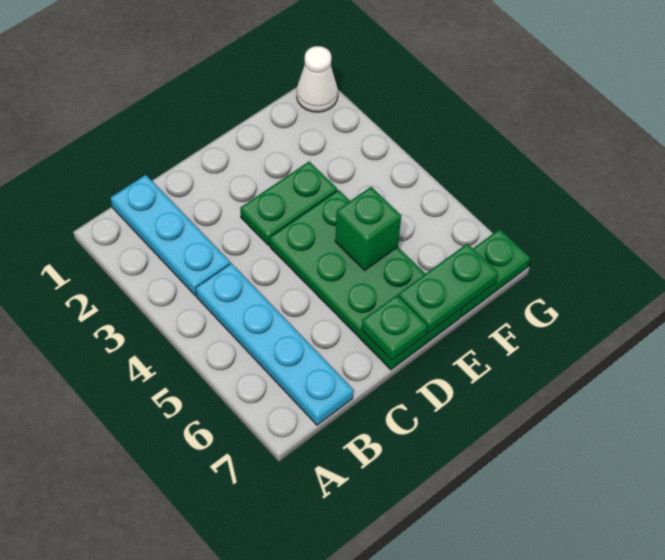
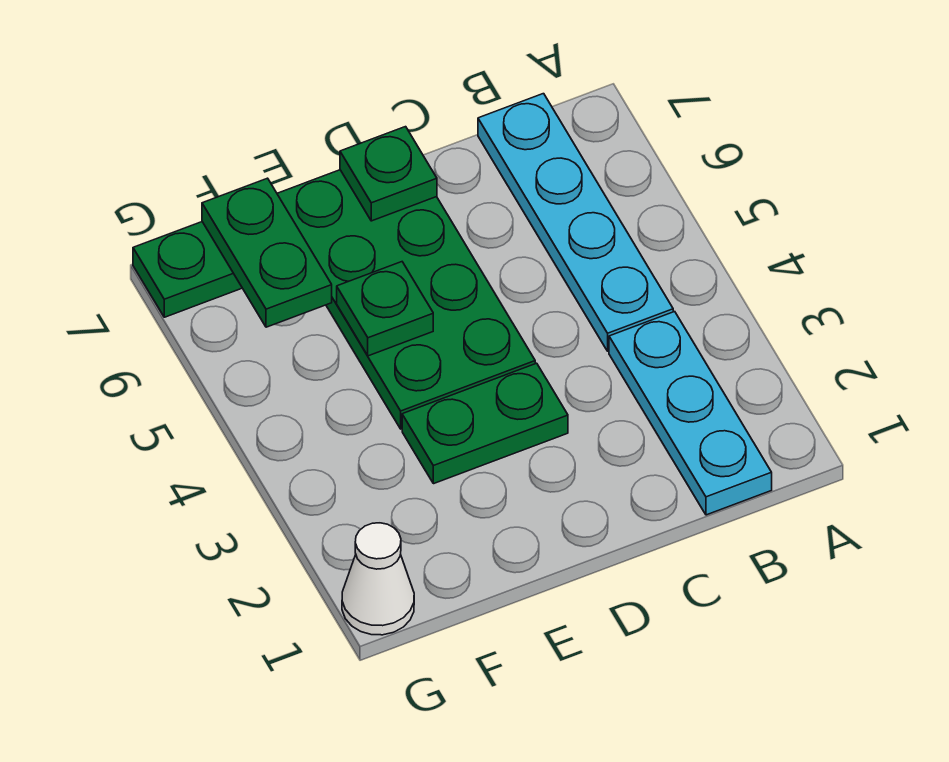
green 1x1 brick [335,187,401,270] -> green 1x1 plate [337,262,433,356]
green 1x2 plate [398,244,498,333] -> green 1x2 plate turned to [202,178,332,327]

